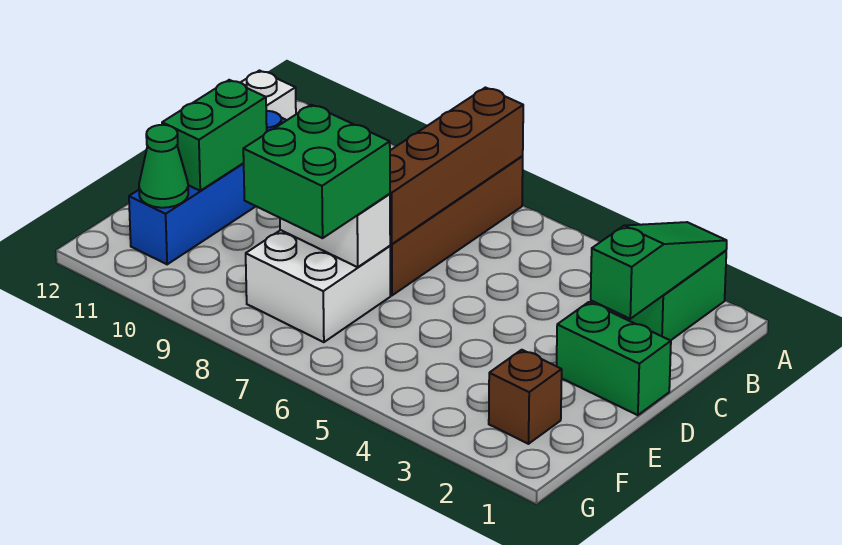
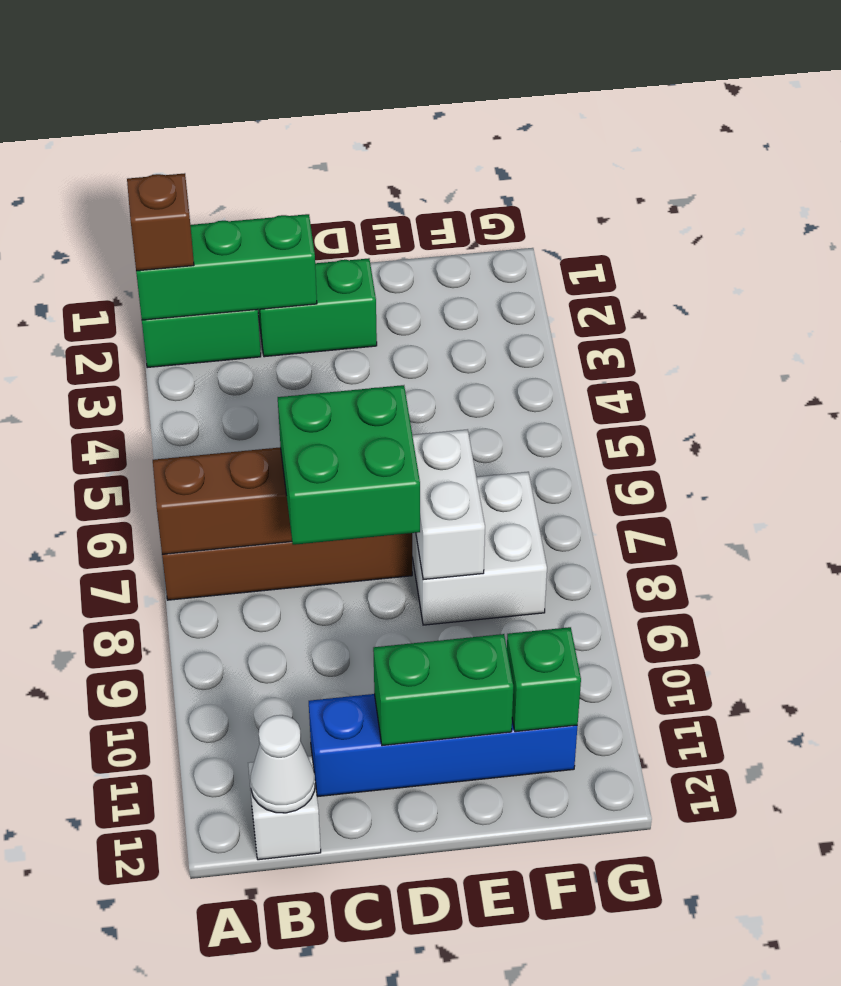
green 1x3 slope [591,222,727,319] -> green 1x3 brick [136,214,317,320]
none -> white 1x1 cone [250,715,315,813]
green 1x2 brick [557,302,671,415] -> green 1x2 brick turned to [258,258,377,357]
green 2x2 brick [243,105,390,238] -> green 2x2 brick moved to [278,385,420,545]
brown 1x1 brick [489,350,562,444] -> brown 1x1 brick moved to [127,173,194,271]
green 1x1 cone [139,125,188,208] -> green 1x1 brick [507,627,581,732]

